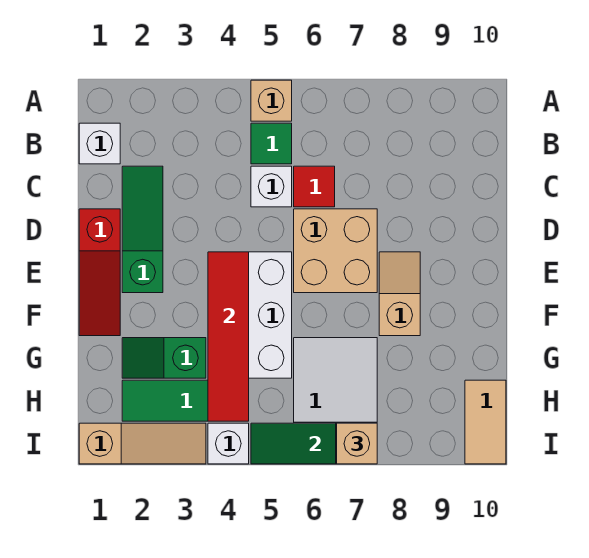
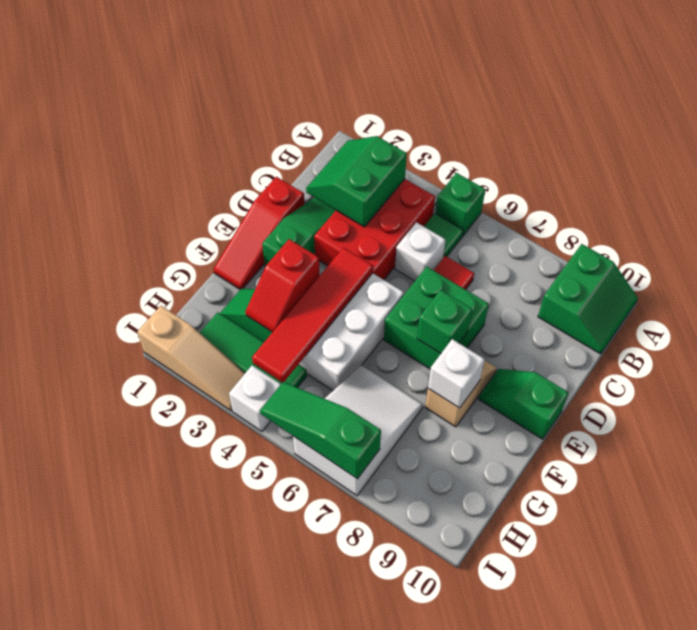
tan 1x1 brick [251,80,292,121] -> green 1x1 brick [436,173,485,236]
none -> green 2x2 slope [538,244,638,354]
white 1x1 brick [79,123,120,164] -> white 1x1 brick moved to [428,339,485,408]
none -> green 2x2 slope [306,136,407,227]
none -> red 2x3 brick [314,179,435,280]
tan 2x2 brick [294,209,377,293] -> green 2x2 brick [384,267,489,369]
none -> green 1x1 brick [417,290,472,354]
none -> green 1x2 slope [478,369,569,439]
none -> red 1x2 slope [246,239,320,332]
tan 1x2 tile [465,380,506,464] -> none
tan 1x1 brick [337,423,377,464] -> none

